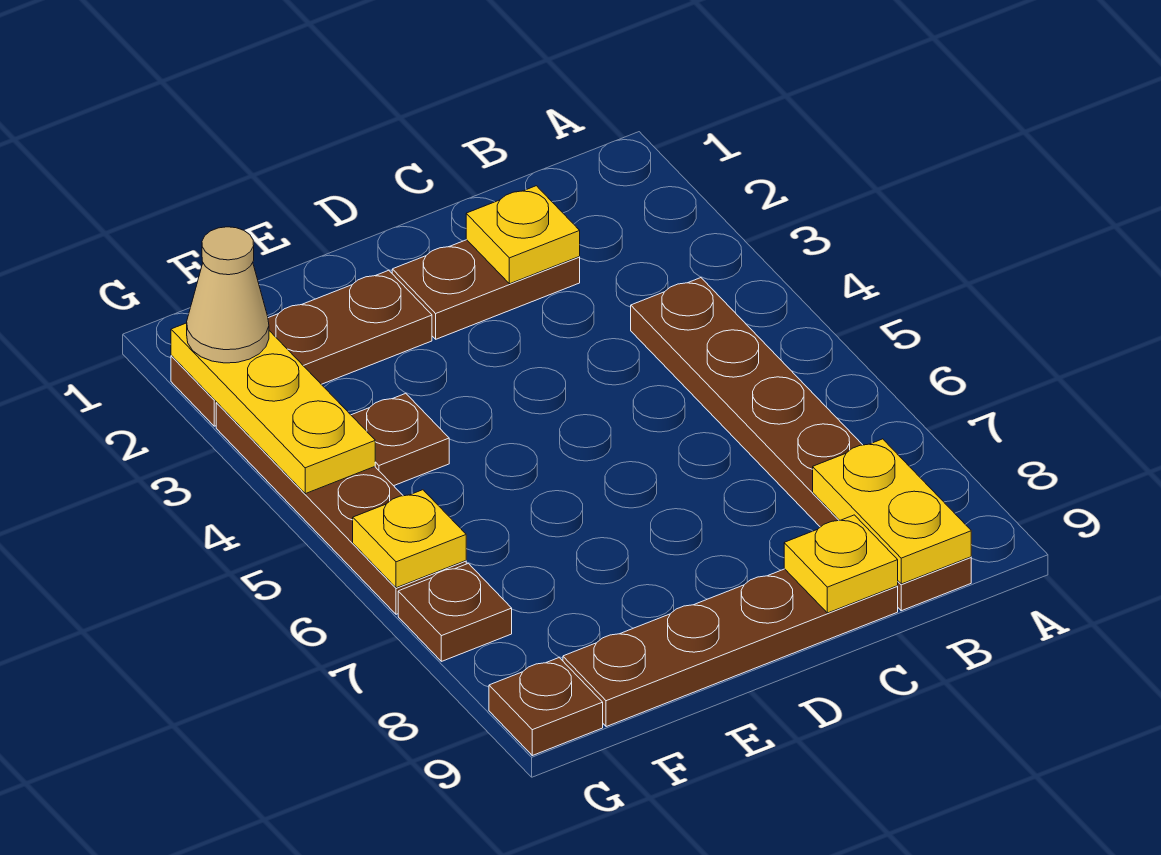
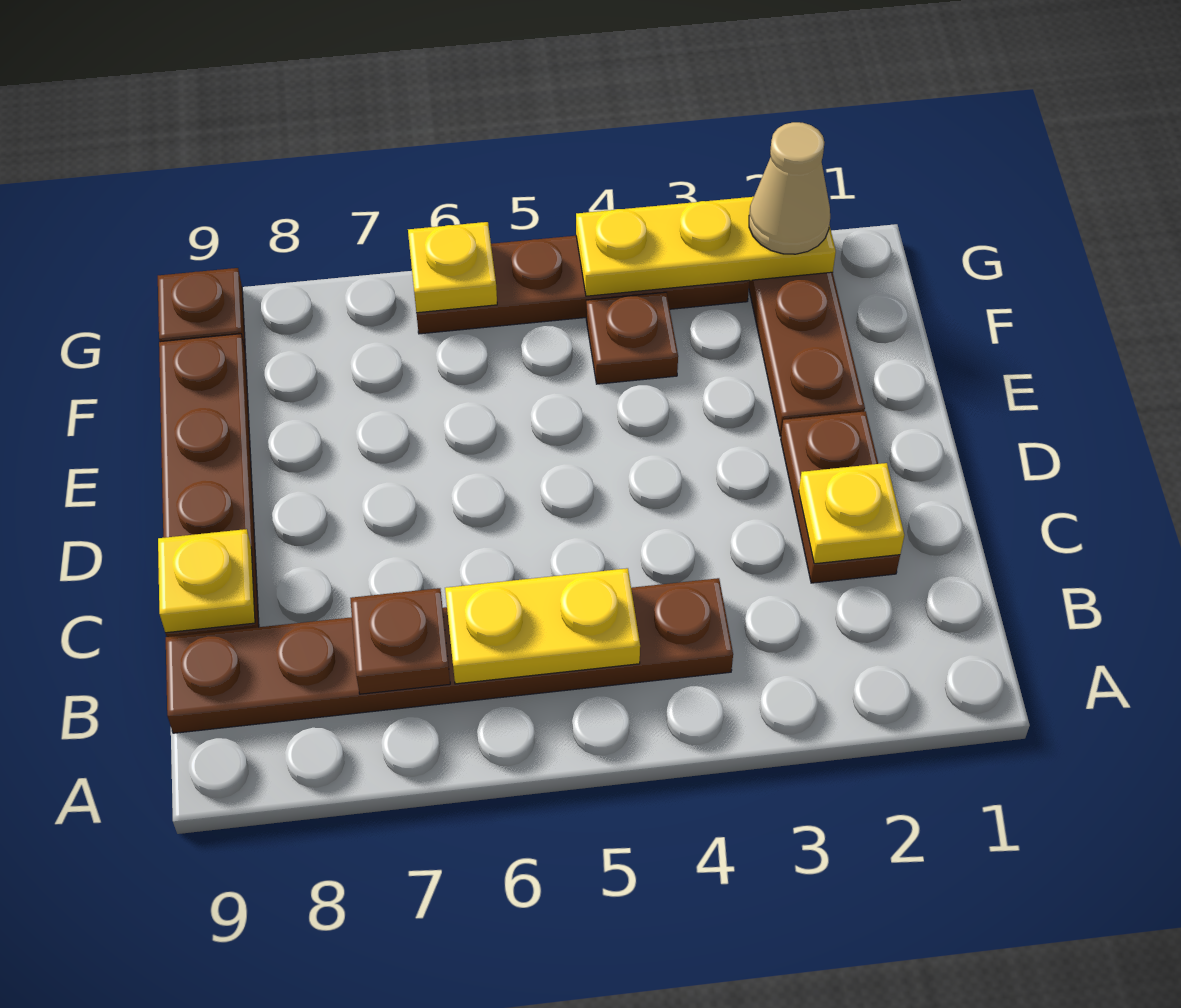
yellow 1x2 plate [813,439,971,584] -> yellow 1x2 plate moved to [445,568,640,684]
brown 1x1 plate [398,563,512,661] -> brown 1x1 plate moved to [350,588,450,694]

